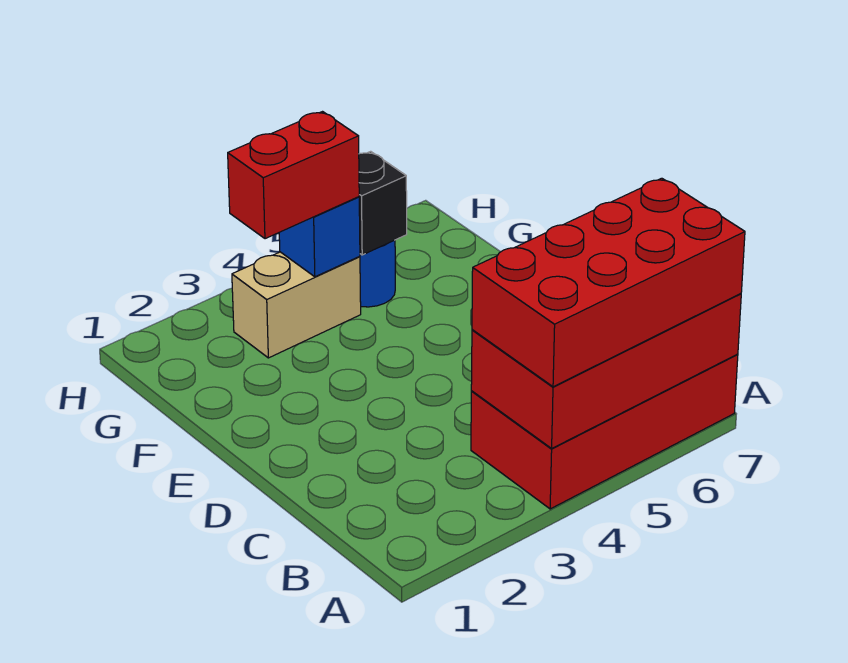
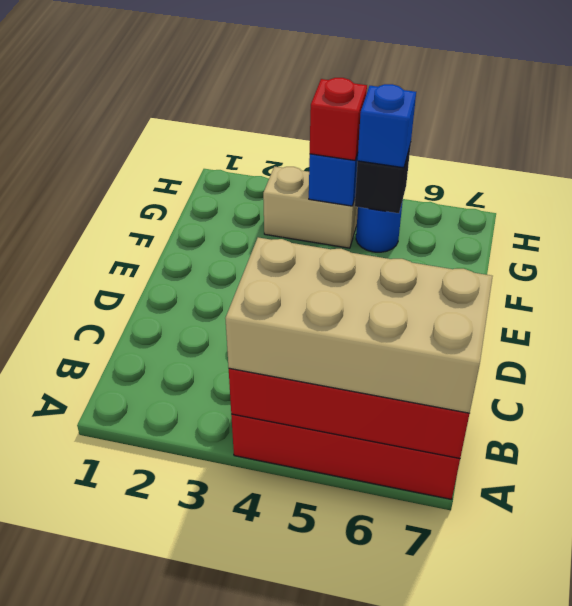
red 2x4 brick [472,178,745,387] -> tan 2x4 brick [225,237,493,413]
red 1x2 brick [228,112,359,239] -> red 1x1 brick [310,78,367,160]
none -> blue 1x1 brick [358,84,416,168]

